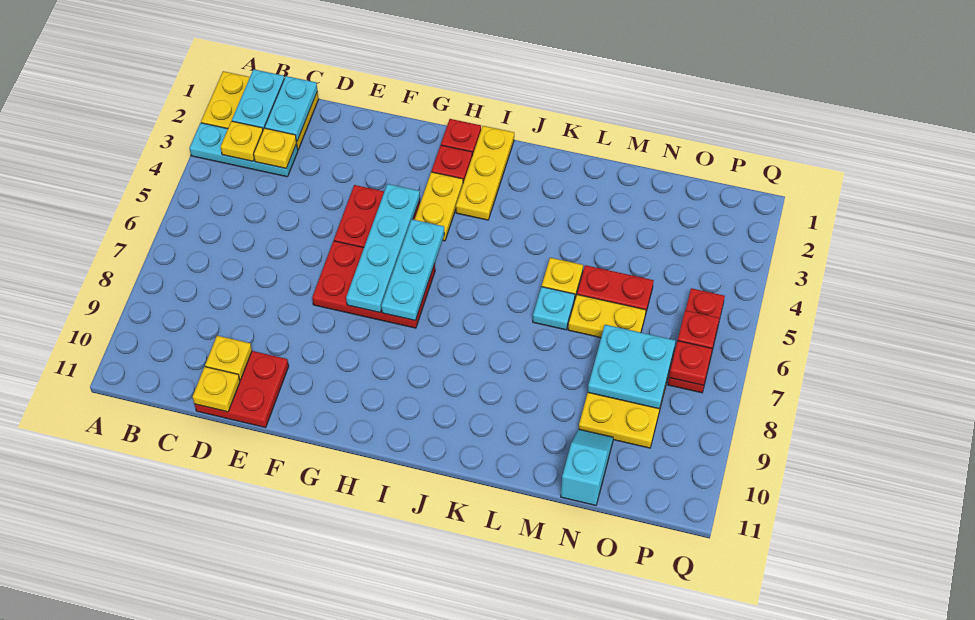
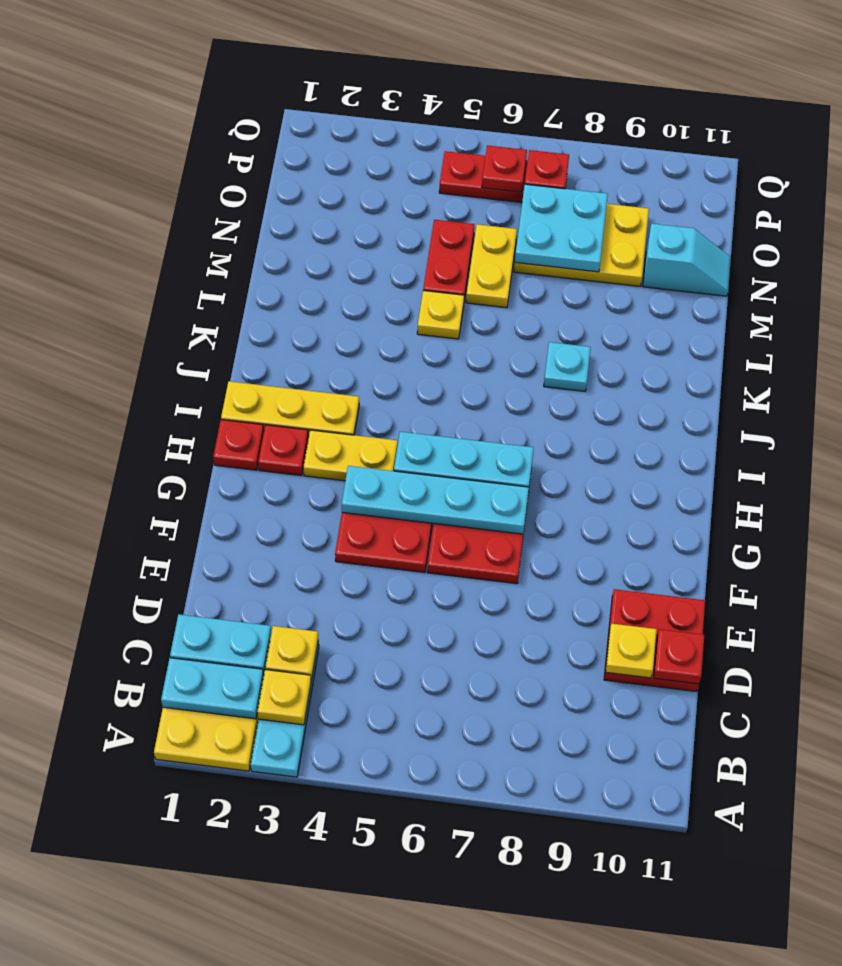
yellow 1x1 plate [193,367,240,412] -> red 1x1 plate [654,629,704,684]
cyan 1x1 plate [533,287,575,330] -> cyan 1x1 plate moved to [544,342,591,391]
cyan 1x2 slope [561,429,613,505] -> cyan 1x2 slope turned to [643,223,731,296]

